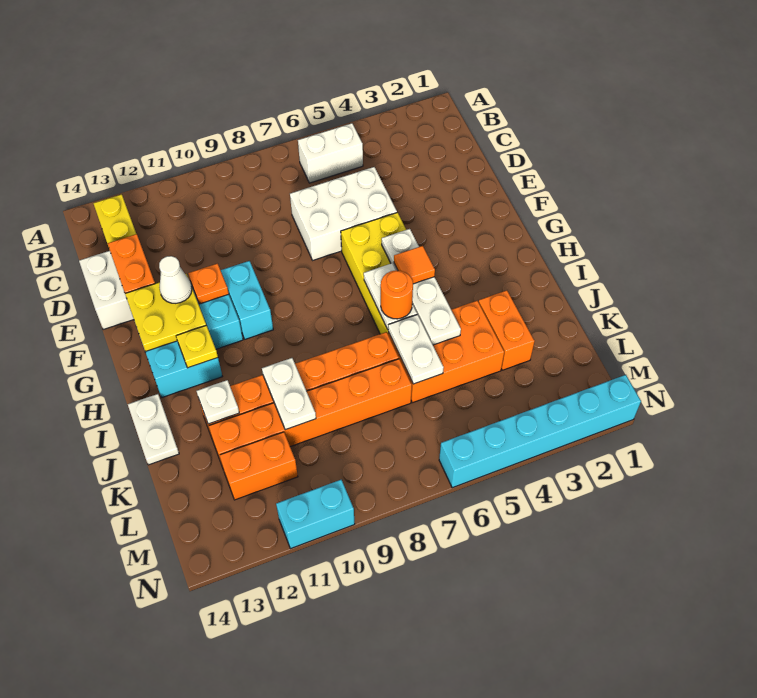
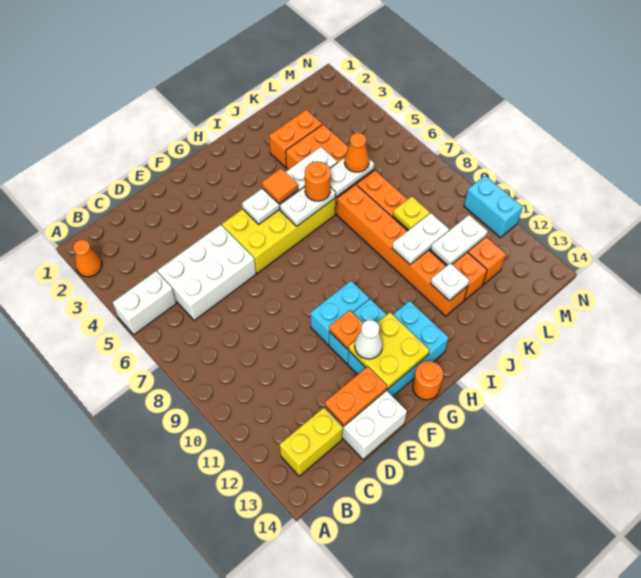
none -> orange 1x1 cone [73,240,102,277]
white 1x2 brick [298,123,363,183] -> white 1x2 brick turned to [112,271,176,335]
white 2x3 brick [290,167,397,260] -> white 2x3 brick turned to [158,225,256,321]
none -> orange 1x1 round brick [413,361,443,400]
yellow 1x1 plate [176,325,218,368] -> yellow 1x1 plate moved to [393,197,430,230]
white 1x2 plate [128,394,179,465] -> white 1x2 plate moved to [431,215,488,265]
none -> orange 1x1 cone [344,133,369,172]
cyan 1x6 brick [439,375,641,488] -> none

